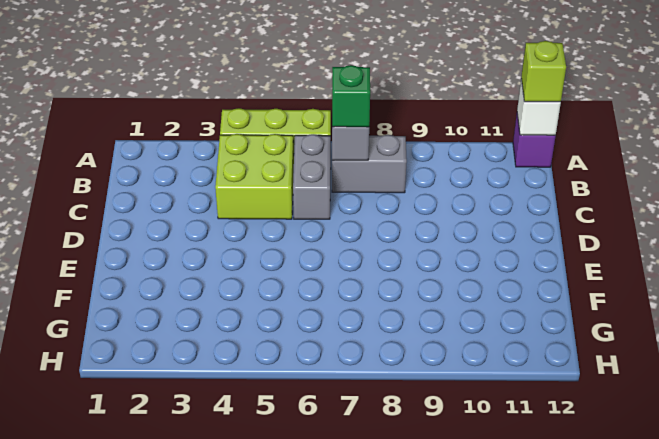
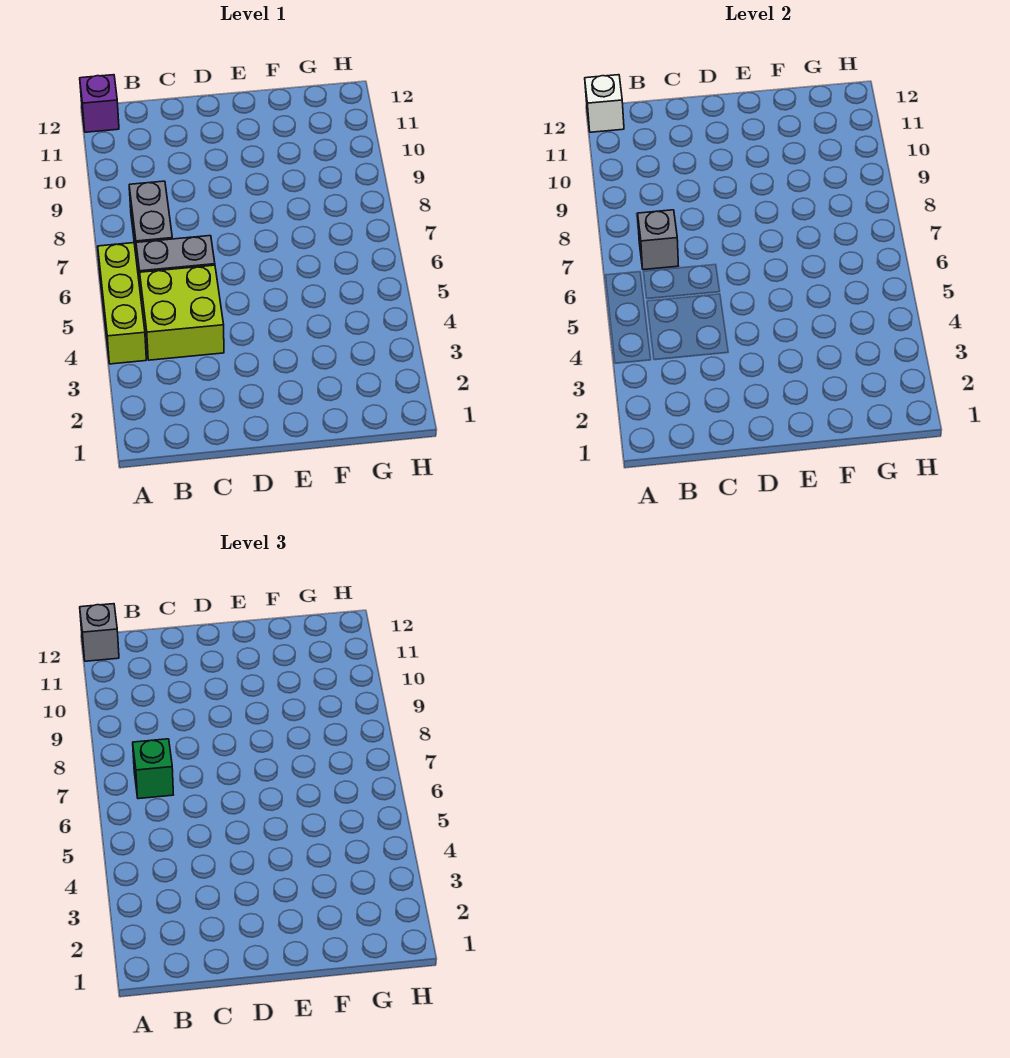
lime 1x1 brick [521,41,566,102] -> grey 1x1 brick [80,604,119,661]

